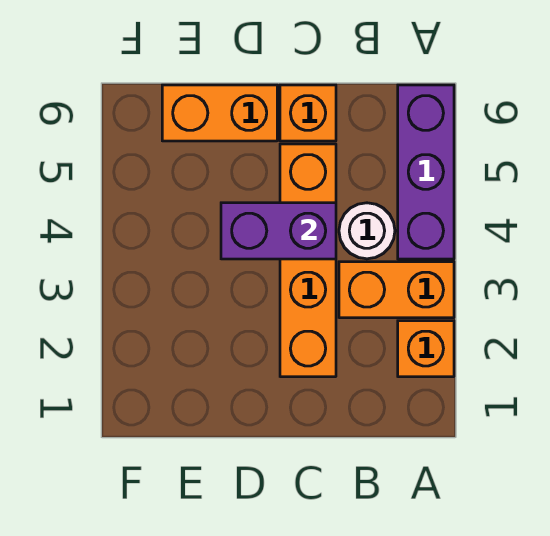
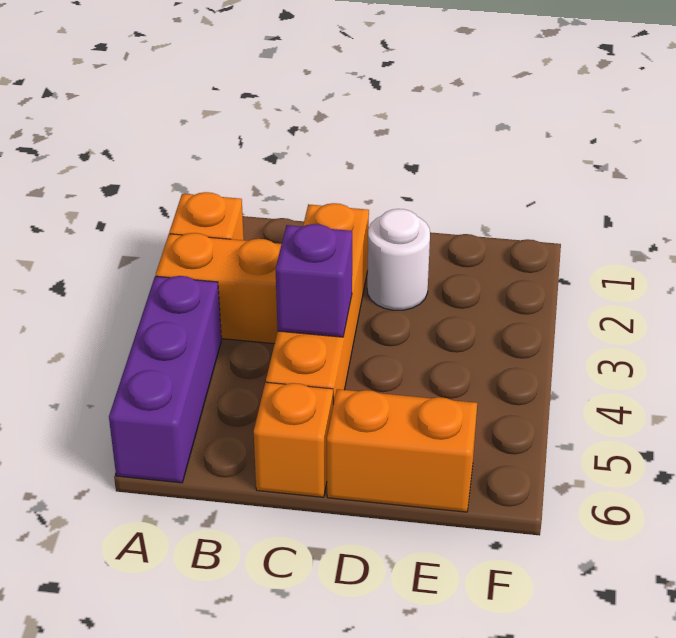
white 1x1 round brick [339,203,395,259] -> white 1x1 round brick moved to [367,209,430,310]
purple 1x2 brick [221,203,336,259] -> purple 1x1 brick [276,224,352,337]

